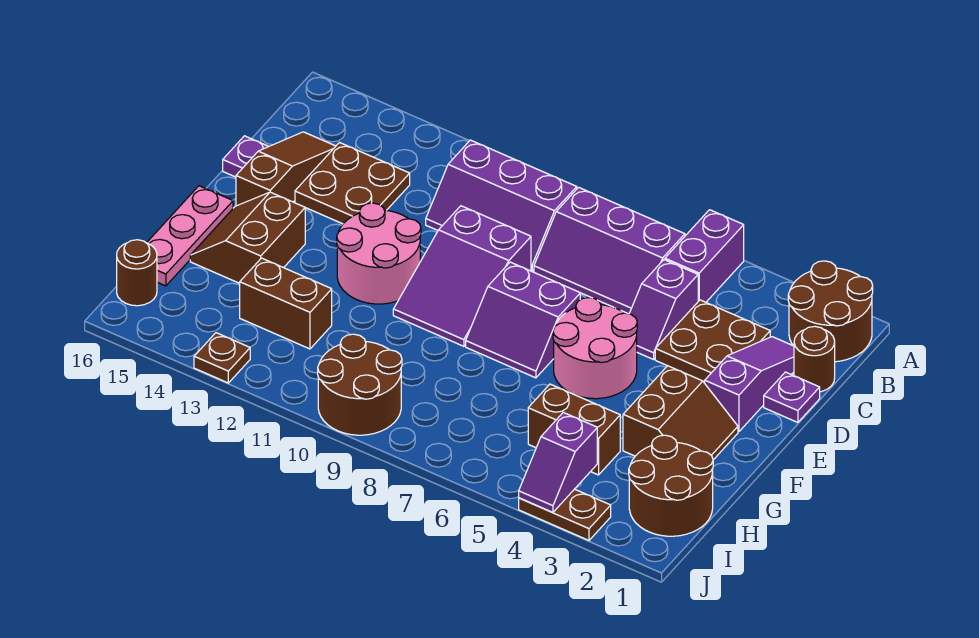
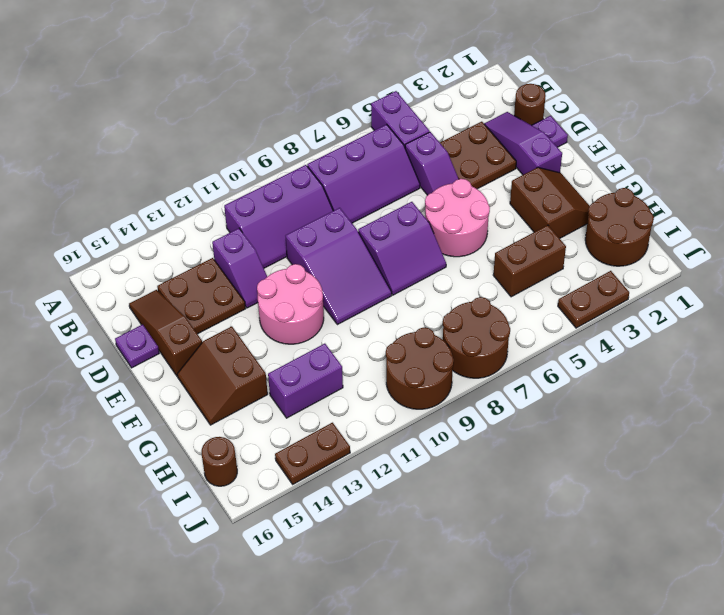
brown 2x2 round brick [788,261,873,362] -> brown 2x2 round brick moved to [443,297,510,378]
pink 1x3 plate [147,186,233,286] -> none
brown 1x2 brick [240,258,332,349] -> purple 1x2 brick [268,344,343,418]
purple 1x2 slope [519,412,597,513] -> purple 1x2 slope moved to [212,228,267,308]
brown 1x1 plate [194,333,250,383] -> brown 1x2 plate [275,423,350,484]

